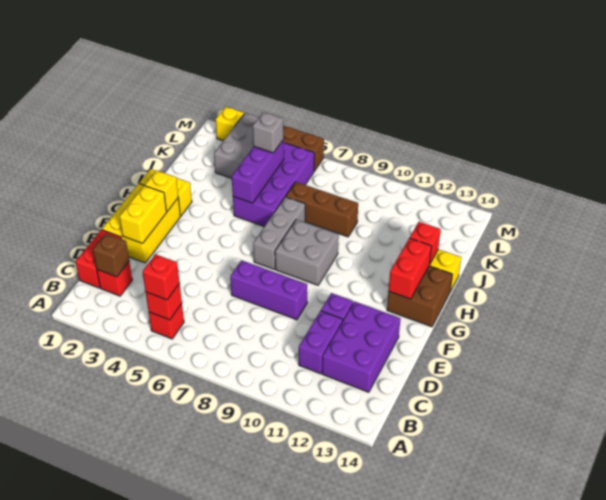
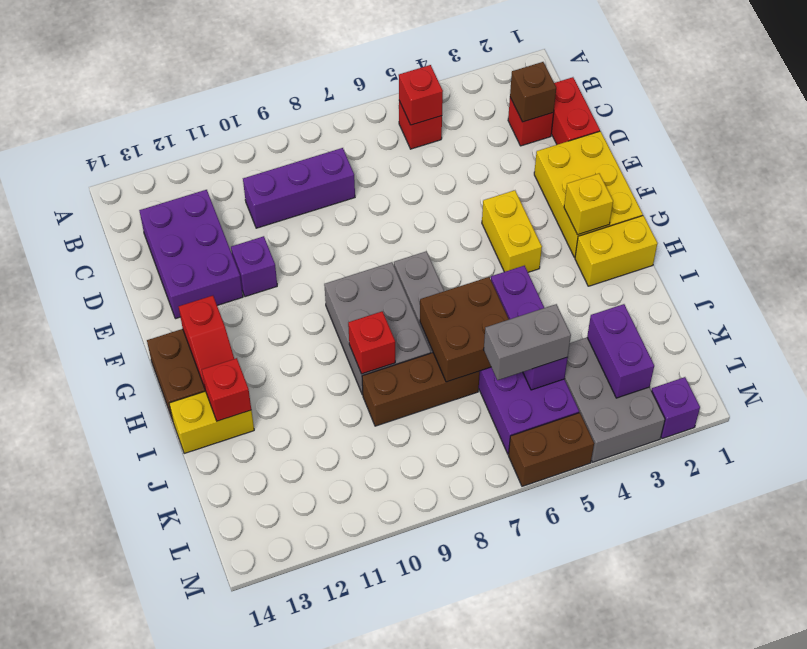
red 1x1 brick [143,254,180,300] -> red 1x1 brick moved to [348,311,395,374]
purple 1x2 brick [299,311,343,374] -> purple 1x2 brick moved to [587,304,654,398]
yellow 1x2 brick [119,186,167,244] -> yellow 1x2 brick moved to [482,190,542,272]
purple 1x3 brick [230,260,307,320] -> purple 1x3 brick moved to [243,148,355,228]
grey 2x2 brick [275,220,339,285] -> grey 2x3 brick [324,262,431,395]
red 1x2 brick [389,238,431,299] -> red 1x2 slope [179,296,234,388]
none -> brown 2x2 brick [420,277,509,382]
grey 1x1 brick [253,112,283,153] -> grey 1x2 brick [484,304,571,380]
yellow 1x1 brick [216,107,244,141] -> purple 1x1 brick [651,377,700,439]

